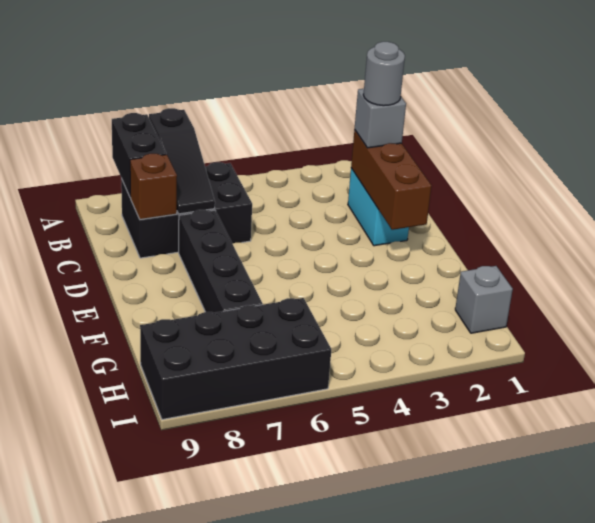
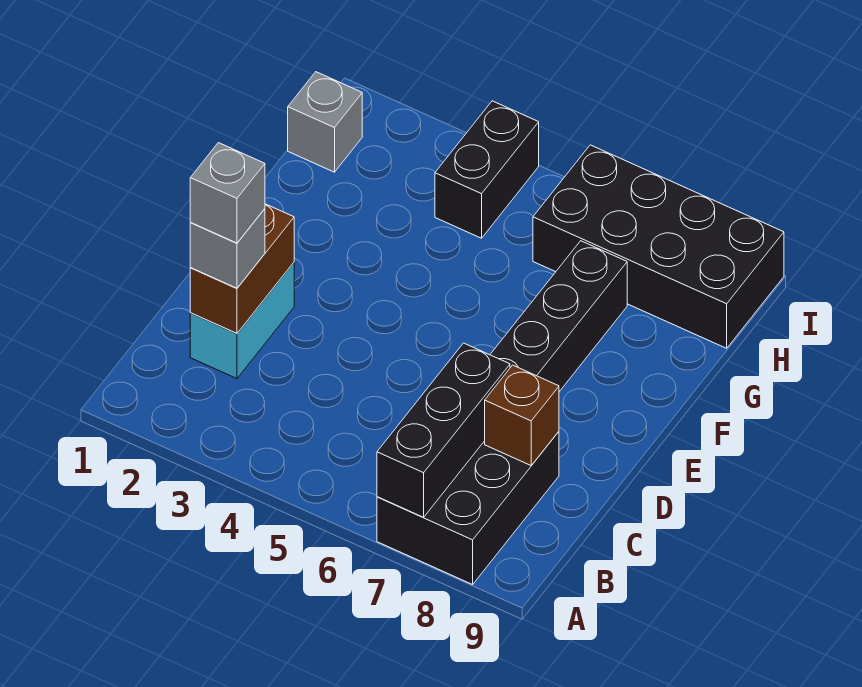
black 1x3 slope [149,108,215,214] -> black 1x3 brick [377,343,510,517]
black 1x2 brick [112,113,166,198] -> black 1x2 brick moved to [435,101,539,238]
black 2x3 brick [121,162,252,258] -> black 2x3 brick turned to [377,432,559,584]
brown 1x3 brick [351,130,432,230] -> brown 1x2 brick [190,204,294,334]
grey 1x1 round brick [363,42,405,106] -> grey 1x1 brick [190,143,265,243]

